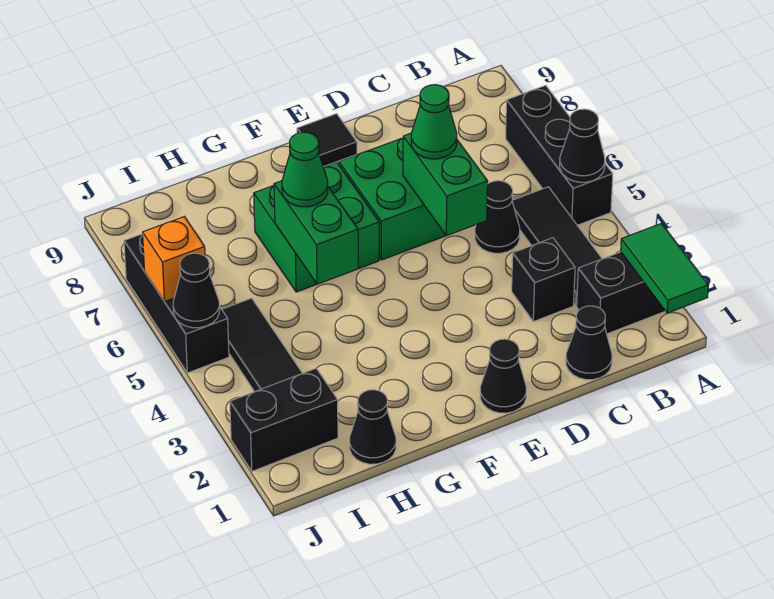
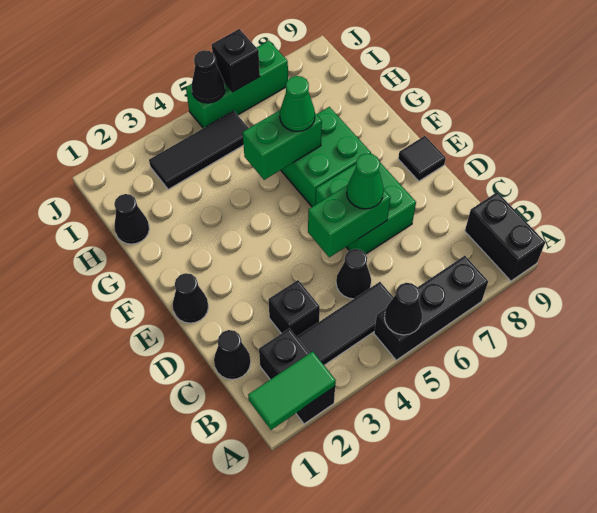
black 1x2 brick [230,368,338,471] -> black 1x2 brick moved to [465,192,545,281]
black 1x3 brick [124,234,229,373] -> green 1x3 brick [186,41,288,128]
orange 1x1 brick [143,217,205,302] -> black 1x1 brick [212,29,260,92]

